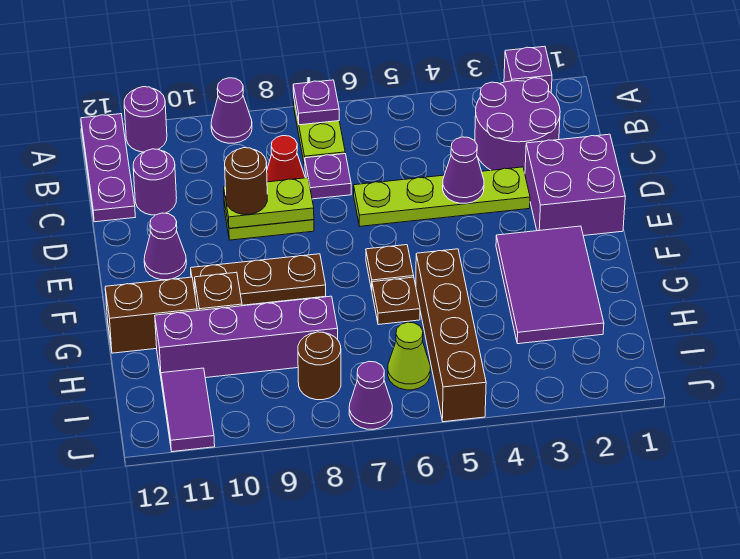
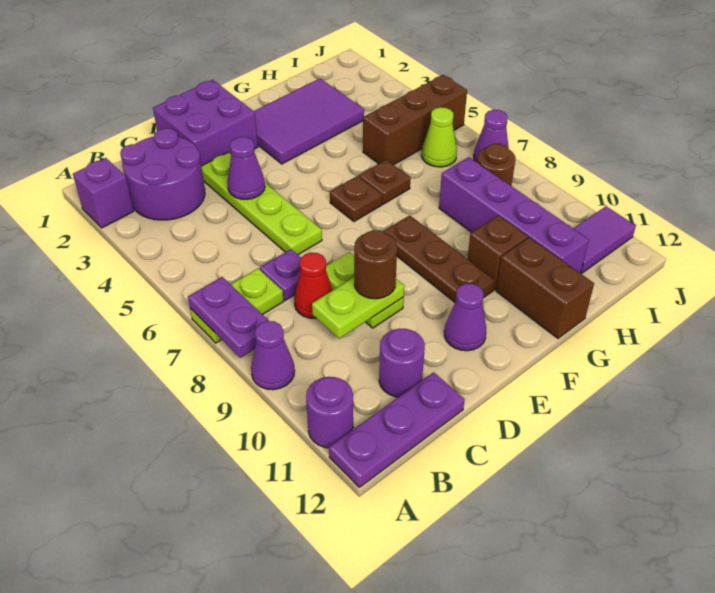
purple 1x1 plate [293,80,339,125] -> purple 1x2 plate [188,277,269,358]
lime 1x2 plate [224,178,314,228] -> lime 1x2 plate turned to [312,277,404,339]
brown 1x4 brick [416,249,486,422] -> brown 1x3 brick [363,75,467,165]

